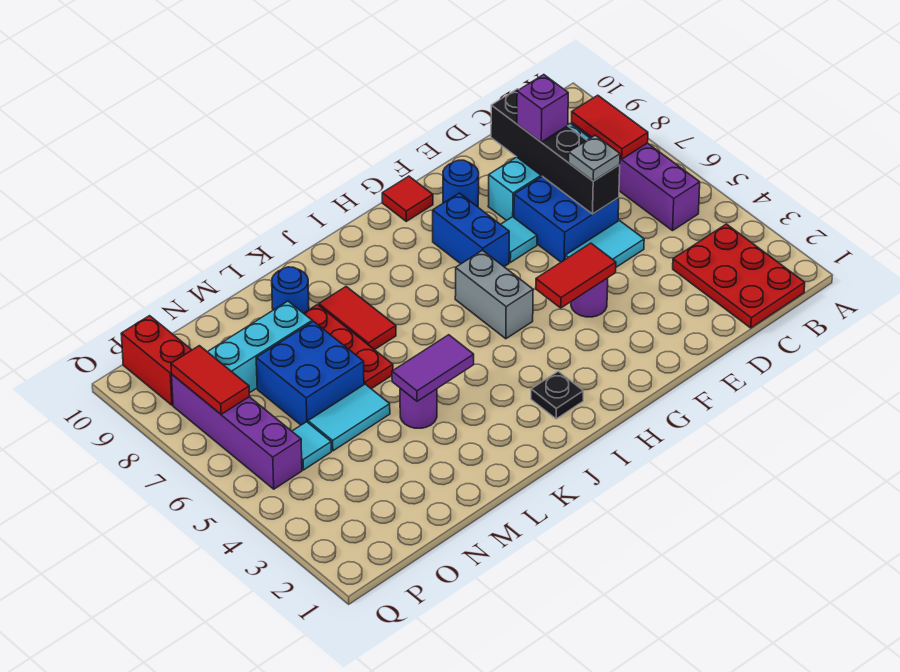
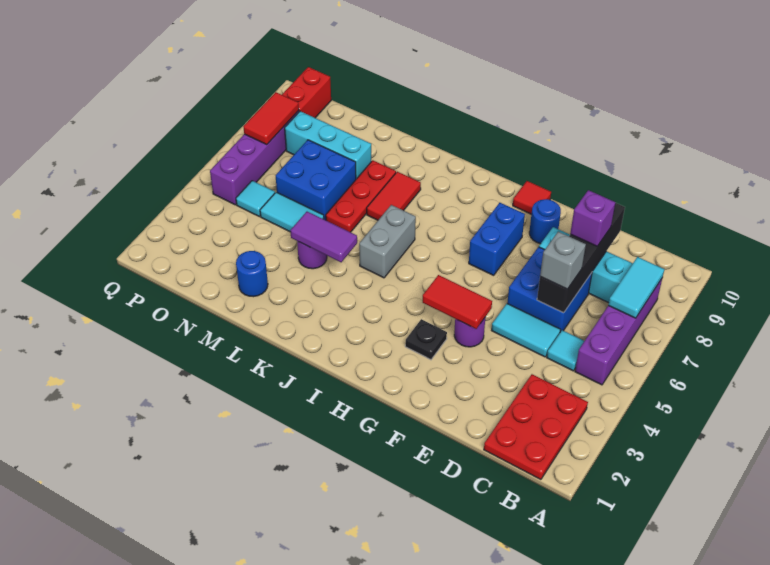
red 1x2 tile [572,95,648,159] -> cyan 1x2 tile [608,257,665,318]
grey 1x1 plate [568,135,620,181] -> grey 1x1 brick [540,232,586,289]
cyan 1x1 tile [501,217,537,262] -> cyan 1x1 tile moved to [547,330,584,371]
grey 1x2 brick [455,250,533,339] -> grey 1x2 brick moved to [359,205,416,278]
black 1x1 plate [531,371,583,419] -> black 1x1 plate moved to [405,319,447,360]
blue 1x1 round brick [272,267,309,313] -> blue 1x1 round brick moved to [236,251,268,297]

